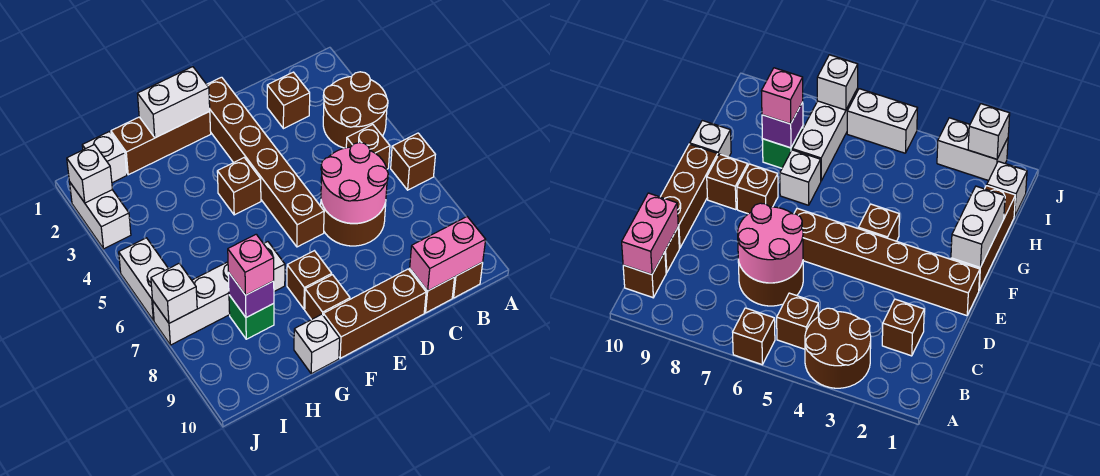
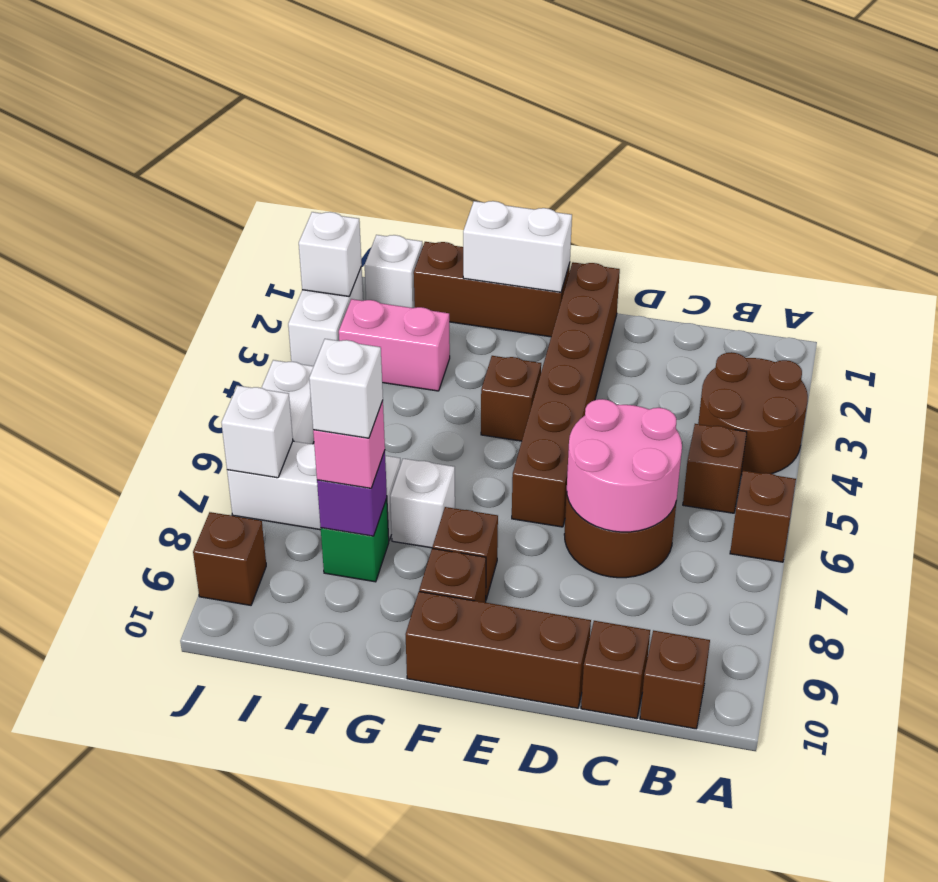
pink 1x2 brick [410,217,486,291] -> pink 1x2 brick moved to [339,299,450,391]
brown 1x1 brick [267,72,310,129] -> brown 1x1 brick moved to [193,512,266,605]
white 1x1 brick [294,314,340,374] -> white 1x1 brick moved to [309,339,383,438]

